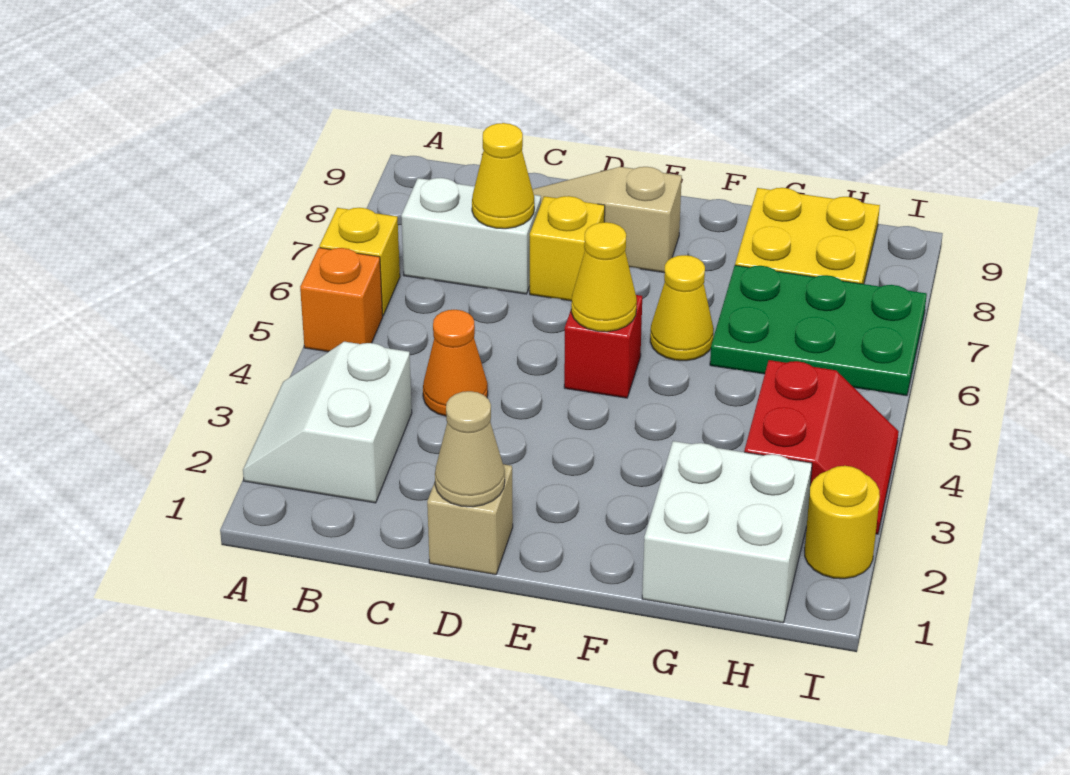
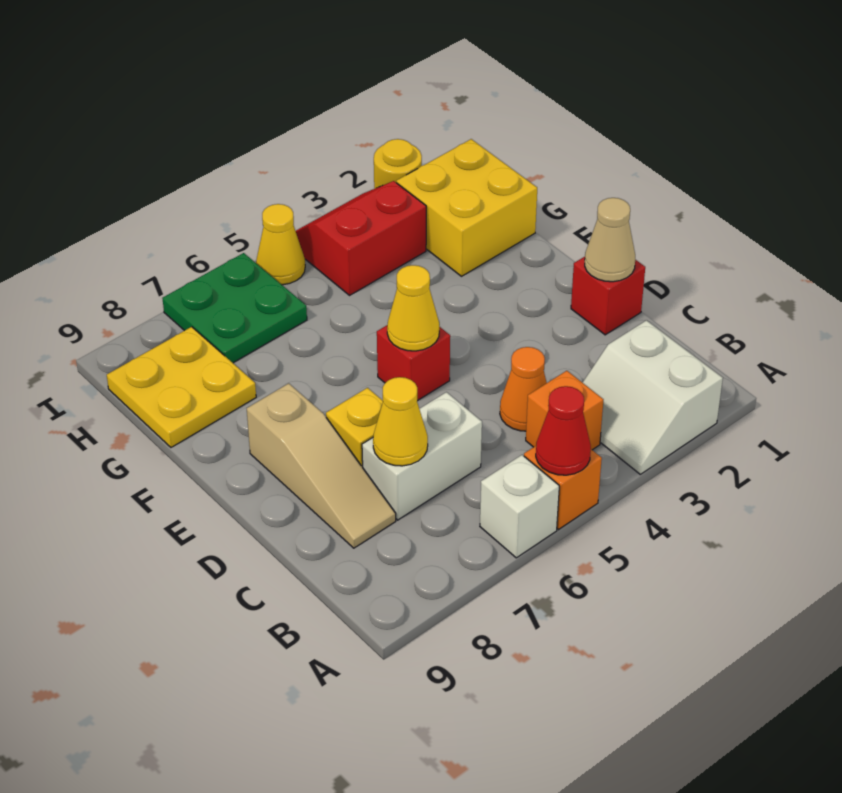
white 2x2 slope [243,342,412,503] -> white 2x2 slope turned to [583,320,723,474]
none -> red 1x1 cone [536,386,591,475]
yellow 1x1 brick [319,208,400,316] -> white 1x1 brick [480,455,559,558]
none -> orange 1x1 brick [526,371,603,450]
white 1x2 brick [401,178,541,294] -> white 1x2 brick turned to [362,392,482,520]
tan 1x1 brick [427,464,513,575] -> red 1x1 brick [571,257,645,335]
yellow 1x1 cone [650,255,714,361] -> yellow 1x1 cone moved to [256,204,305,285]
white 2x2 brick [642,441,812,623] -> yellow 2x2 brick [396,139,537,276]
green 2x3 plate [710,265,927,396] -> green 2x2 plate [162,253,307,363]

